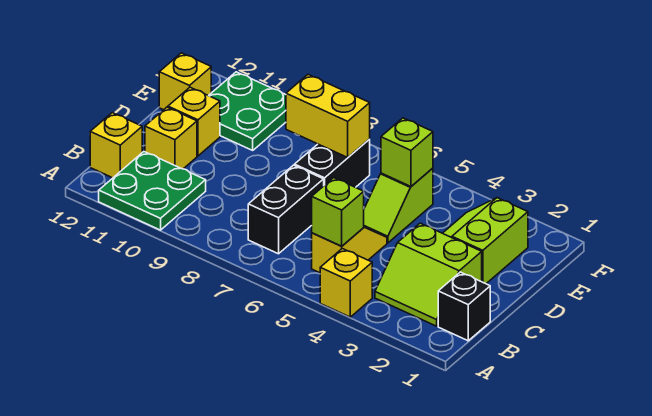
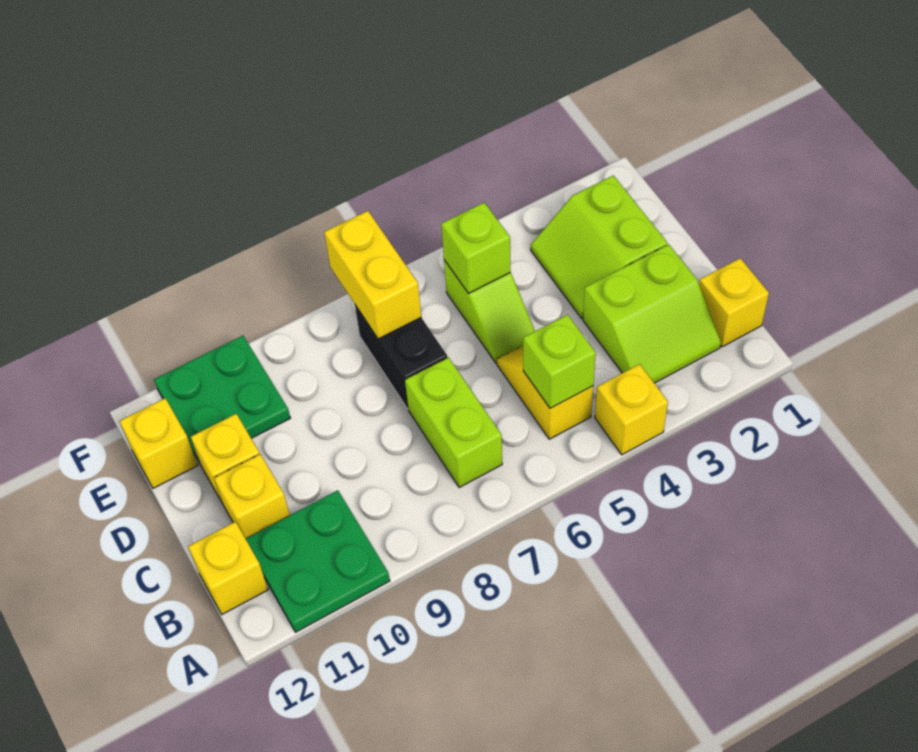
black 1x1 brick [438,272,490,341] -> yellow 1x1 brick [699,258,769,347]
black 1x2 brick [248,165,324,254] -> lime 1x2 brick [405,358,502,488]
yellow 1x2 brick [286,75,370,157] -> yellow 1x2 brick turned to [324,211,421,339]

